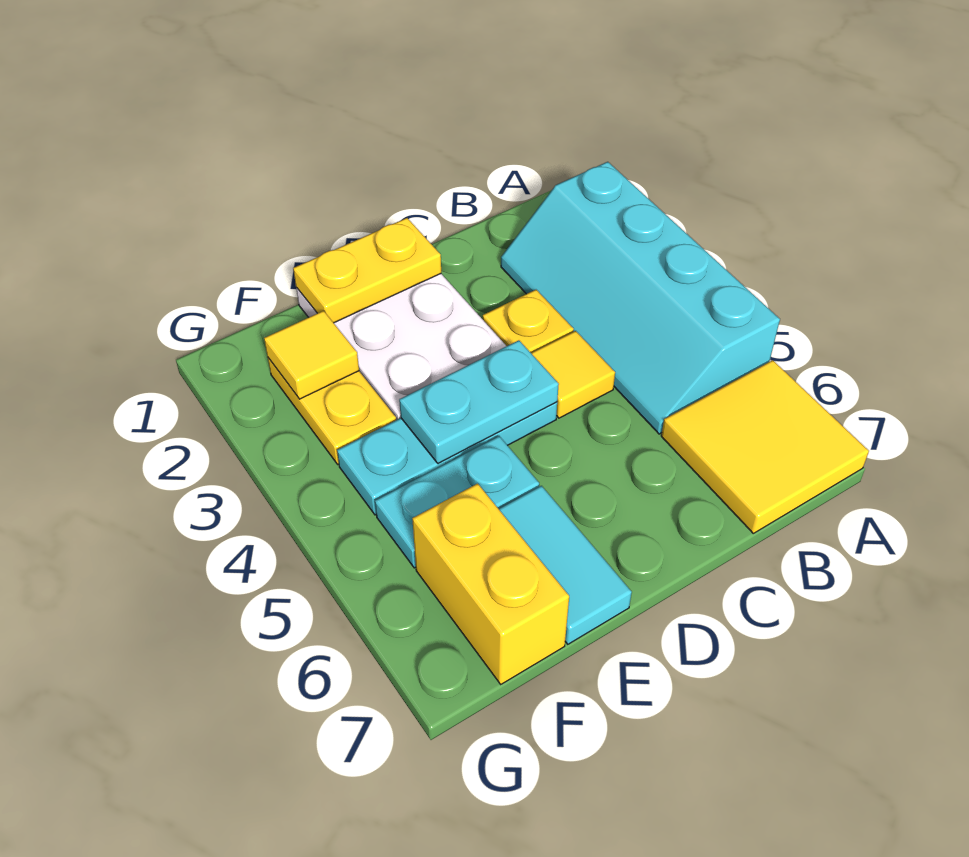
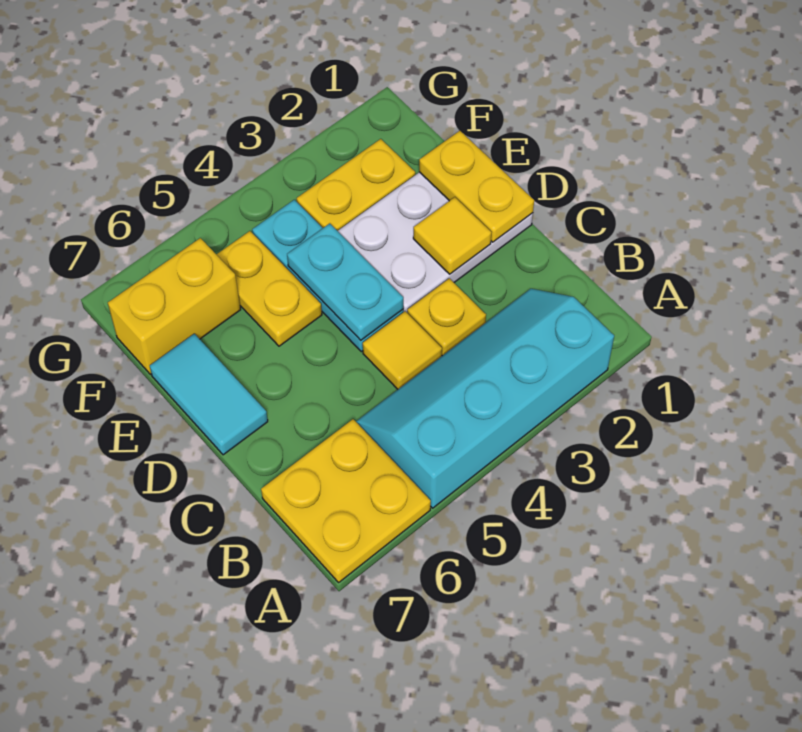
yellow 2x2 tile [661,360,869,533] -> yellow 2x2 plate [261,419,431,582]
cyan 1x2 plate [375,436,539,568] -> yellow 1x2 plate [216,231,322,346]
cyan 1x2 tile [499,486,632,644] -> cyan 1x2 tile turned to [150,334,268,455]
yellow 1x1 tile [264,311,359,399] -> yellow 1x1 tile moved to [413,197,492,274]

